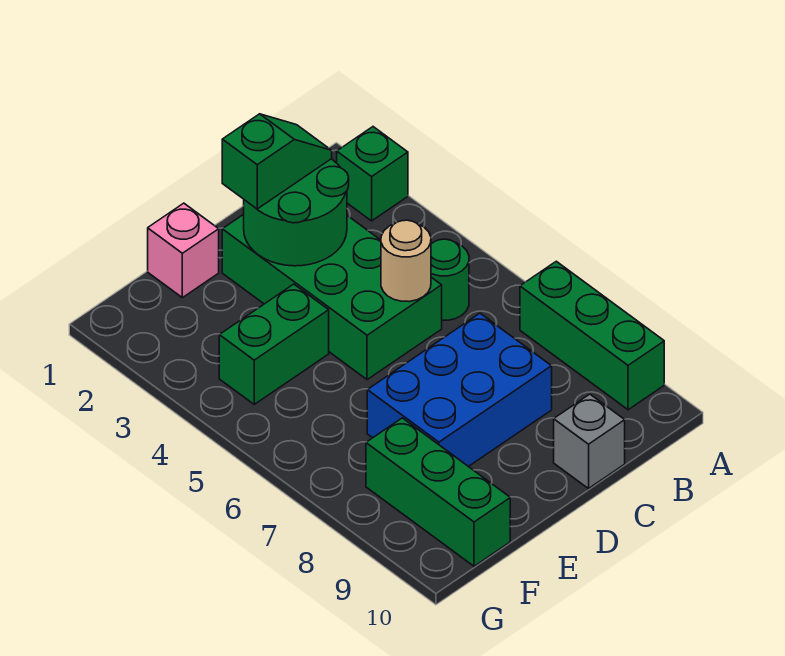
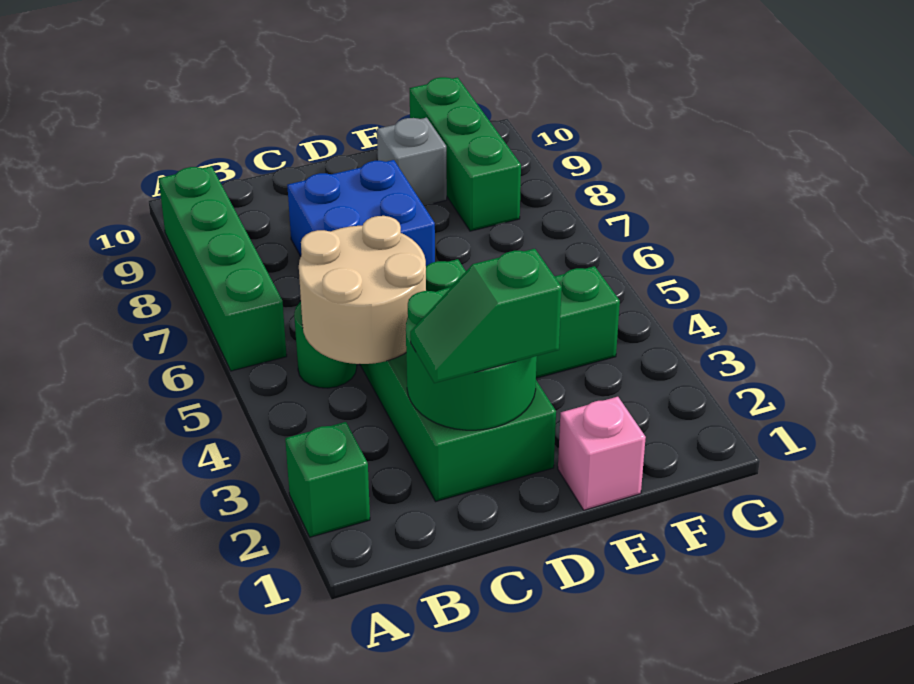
green 1x3 brick [520,261,664,410] -> green 1x4 brick [159,166,287,371]
tan 1x1 round brick [381,220,431,301] -> tan 2x2 round brick [299,216,426,364]
blue 2x3 brick [367,313,552,467] -> blue 2x2 brick [287,160,435,266]
grey 1x1 brick [554,394,625,489] -> grey 1x1 brick moved to [377,118,447,205]

